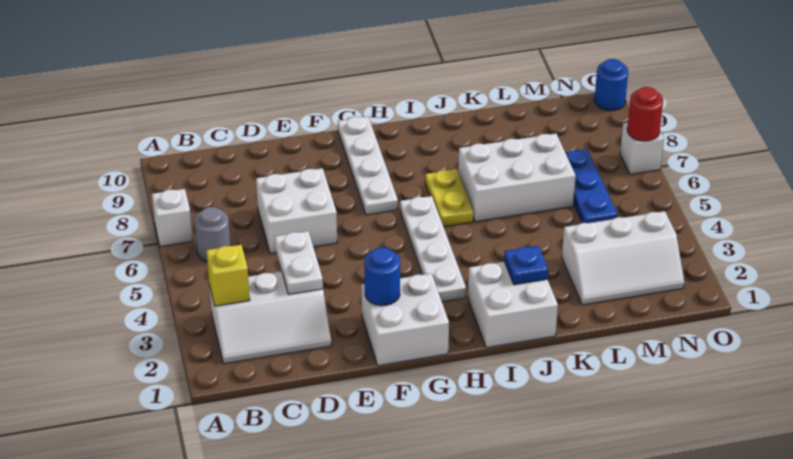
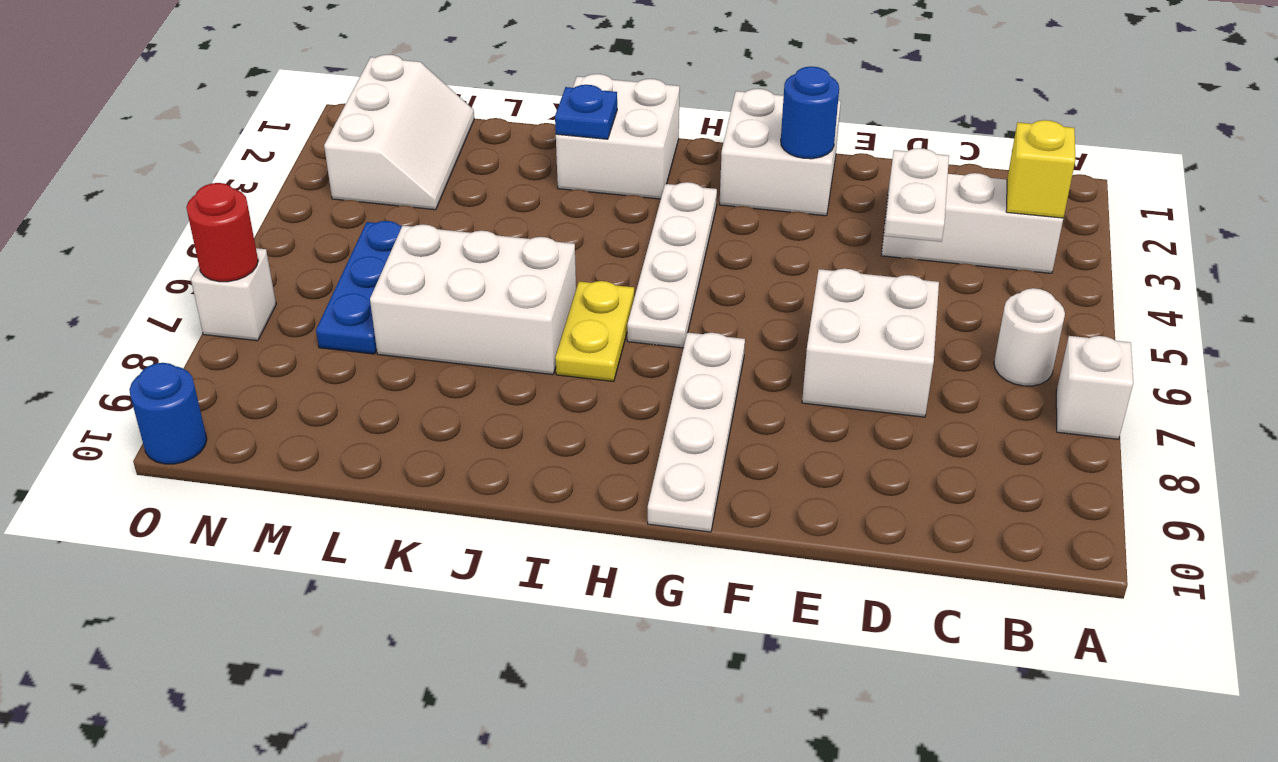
grey 1x1 round brick [195,207,230,261] -> white 1x1 round brick [994,288,1065,386]
white 2x3 slope [562,211,684,305] -> white 2x3 slope turned to [324,55,474,210]

